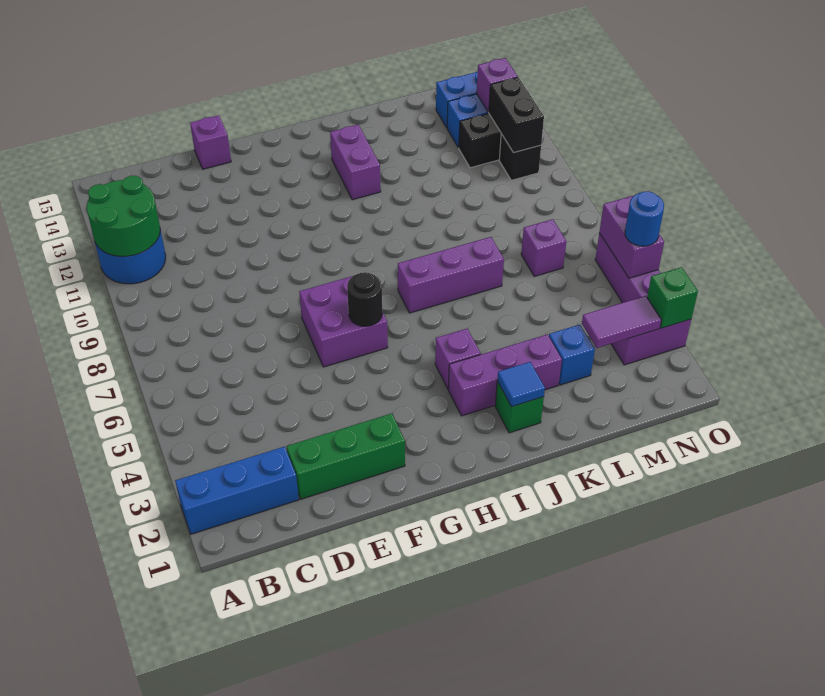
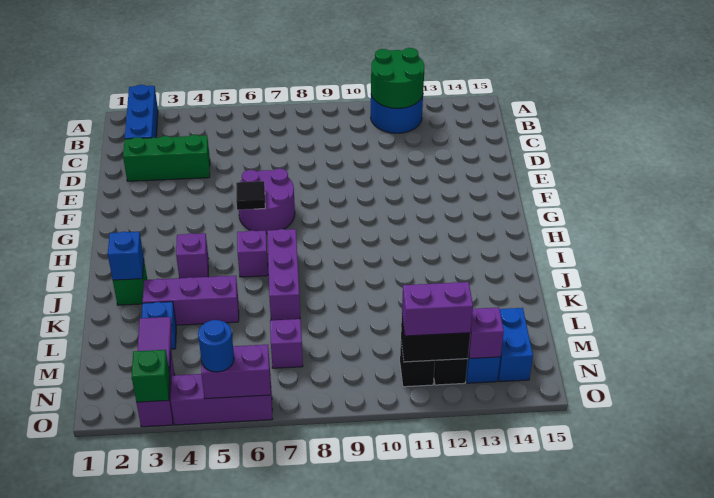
green 1x3 brick [287,413,405,499] -> green 1x3 brick turned to [123,135,210,181]
purple 1x1 brick [190,115,231,169] -> purple 1x1 brick moved to [237,230,268,277]
purple 2x2 brick [299,276,388,367] -> purple 2x2 round brick [239,168,295,234]
black 1x1 round brick [347,272,382,326] -> black 1x1 tile [236,181,265,210]
purple 1x3 brick [448,334,562,416] -> purple 1x3 brick turned to [143,276,239,325]
purple 1x2 brick [330,125,381,200] -> purple 1x2 brick moved to [402,282,473,336]
blue 1x1 tile [497,362,545,407] -> blue 1x1 brick [108,232,144,280]

